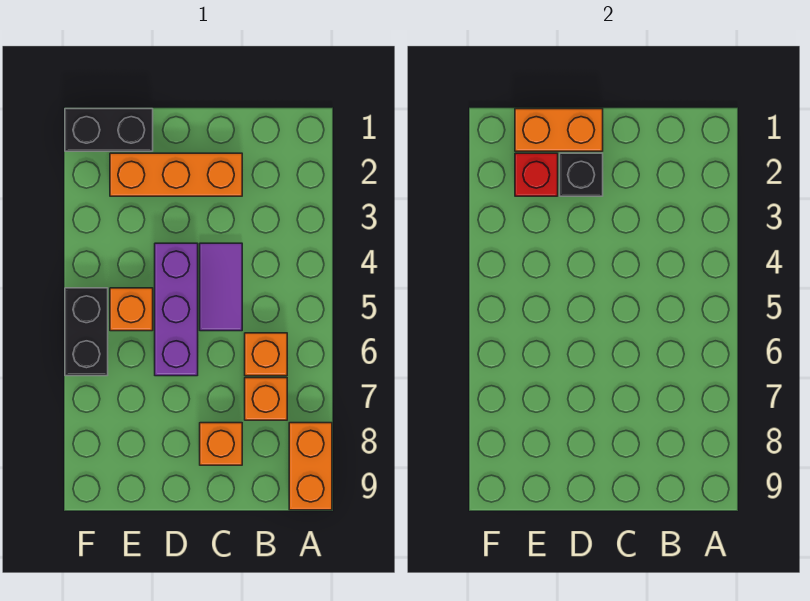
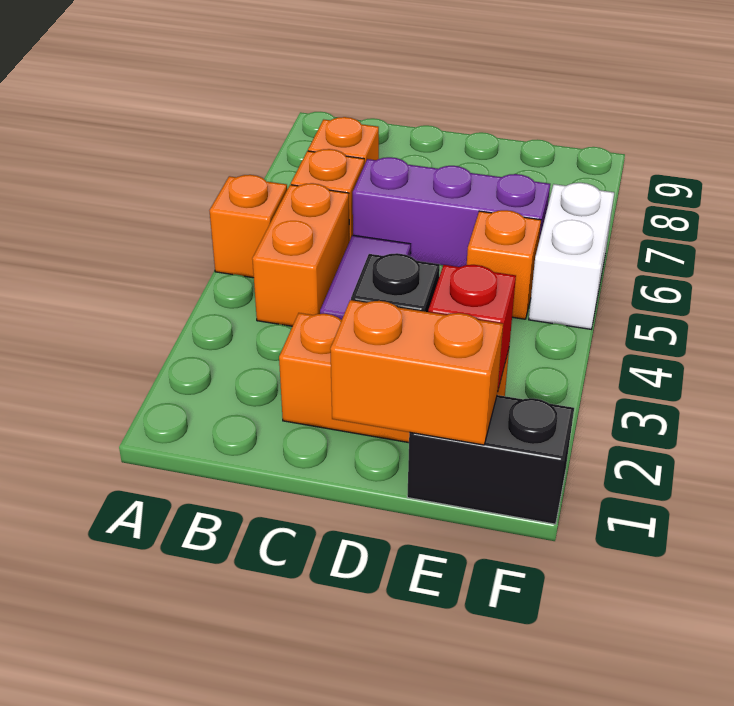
orange 1x2 brick [289,423,332,510] -> orange 1x2 brick moved to [252,183,349,326]
orange 1x1 brick [200,423,242,465] -> orange 1x1 brick moved to [209,175,287,278]
purple 1x3 brick [155,243,198,376] -> purple 1x3 brick turned to [353,157,550,267]
black 1x2 brick [65,288,108,376] -> white 1x2 brick [529,183,614,329]

